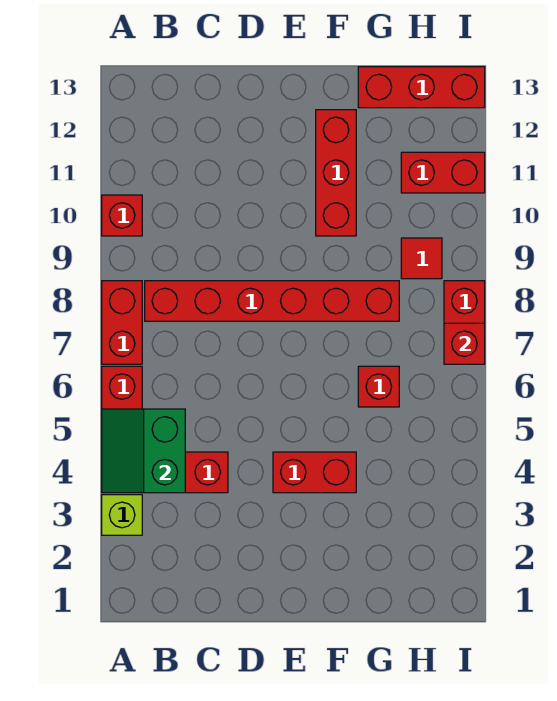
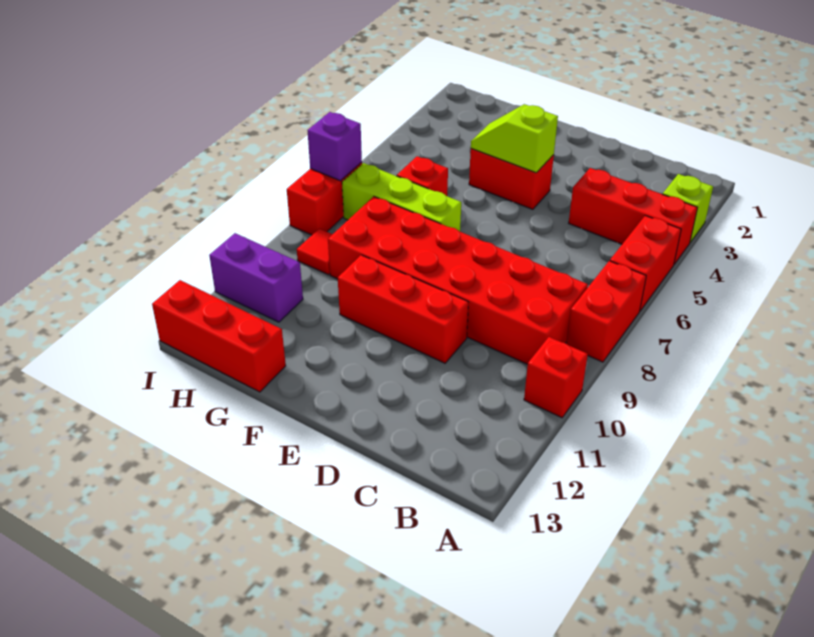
green 2x2 slope [102,409,185,493] -> none
red 1x6 brick [145,281,399,321] -> red 2x6 brick [328,196,588,364]
none -> lime 1x2 slope [471,104,558,173]
none -> lime 1x3 brick [342,163,461,231]
red 1x3 brick [316,110,356,236] -> red 1x3 brick turned to [338,255,468,363]
red 1x2 brick [401,152,485,193] -> purple 1x2 brick [209,233,303,322]
red 1x1 brick [444,323,485,364] -> purple 1x1 brick [307,112,362,181]

